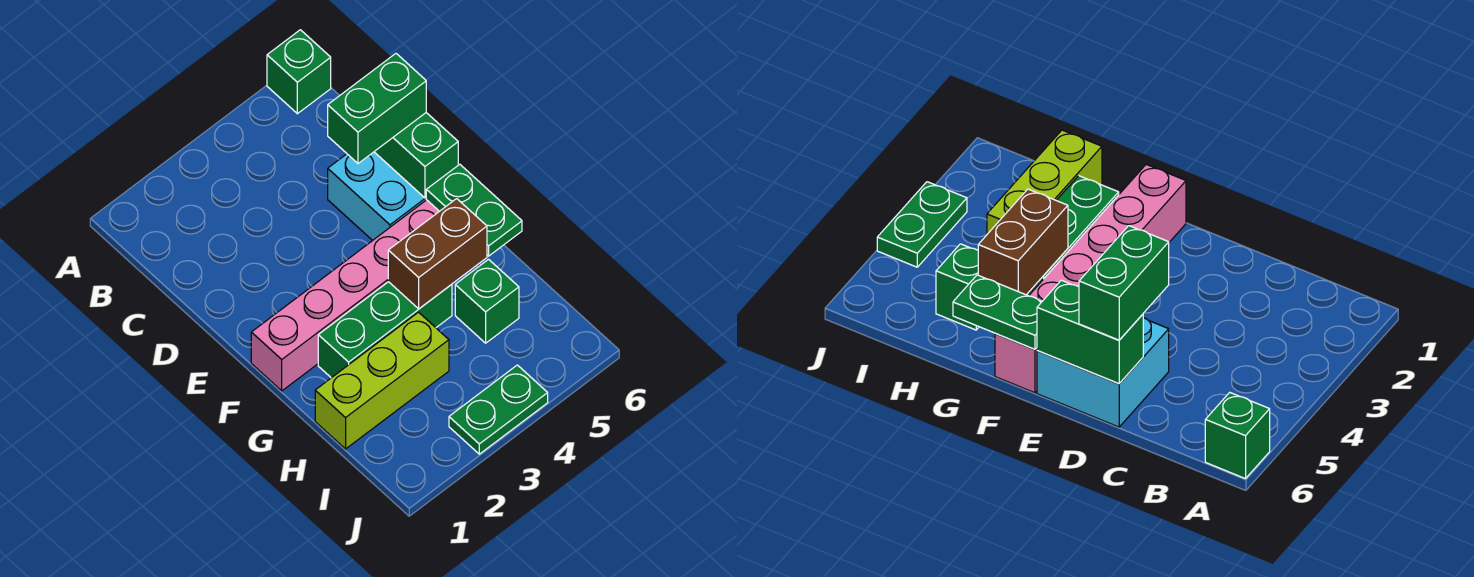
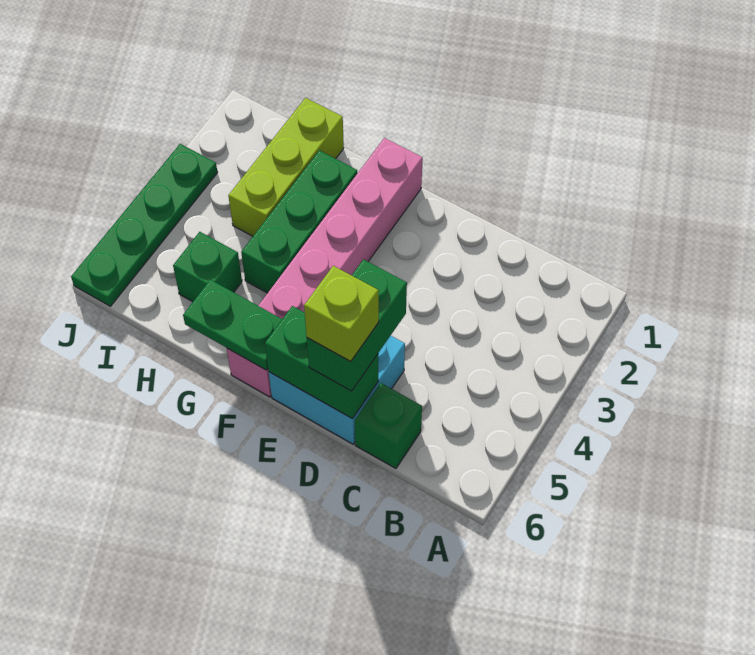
green 1x1 brick [267,30,331,114] -> green 1x1 brick moved to [355,383,422,468]
none -> lime 1x1 brick [304,266,379,361]
brown 1x2 brick [388,199,487,309] -> none
green 1x2 plate [449,365,548,454] -> green 1x4 plate [71,144,218,306]

